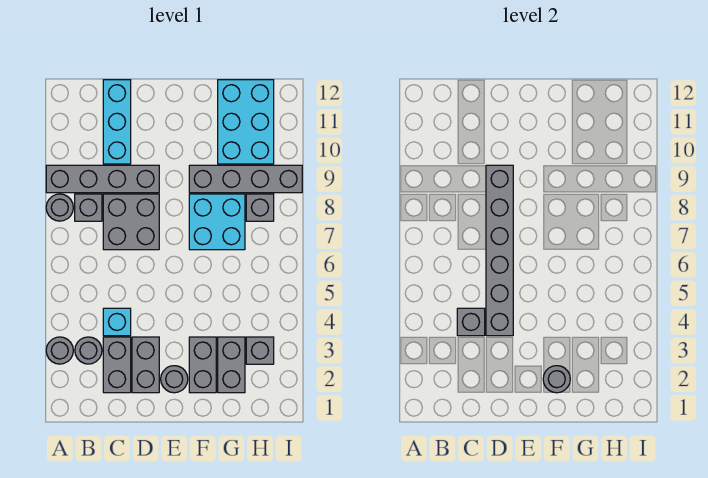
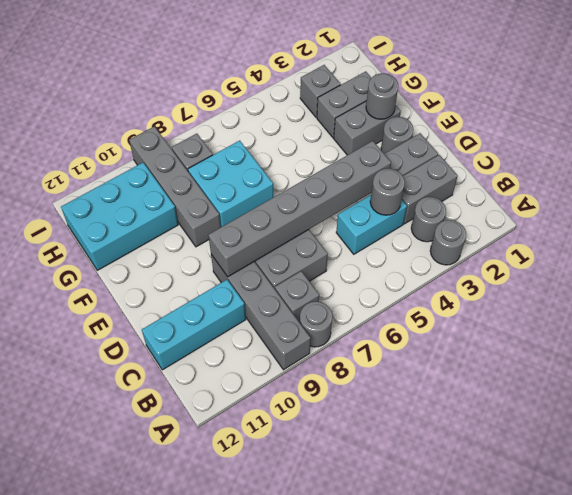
cyan 1x1 brick [103,308,131,336] -> cyan 1x2 brick [336,195,407,254]
grey 1x1 brick [457,308,485,336] -> grey 1x1 round brick [370,169,405,215]

